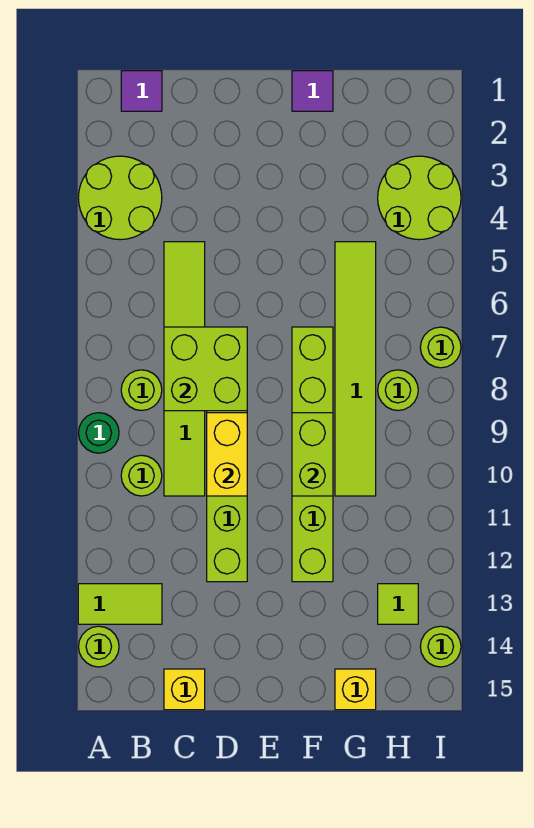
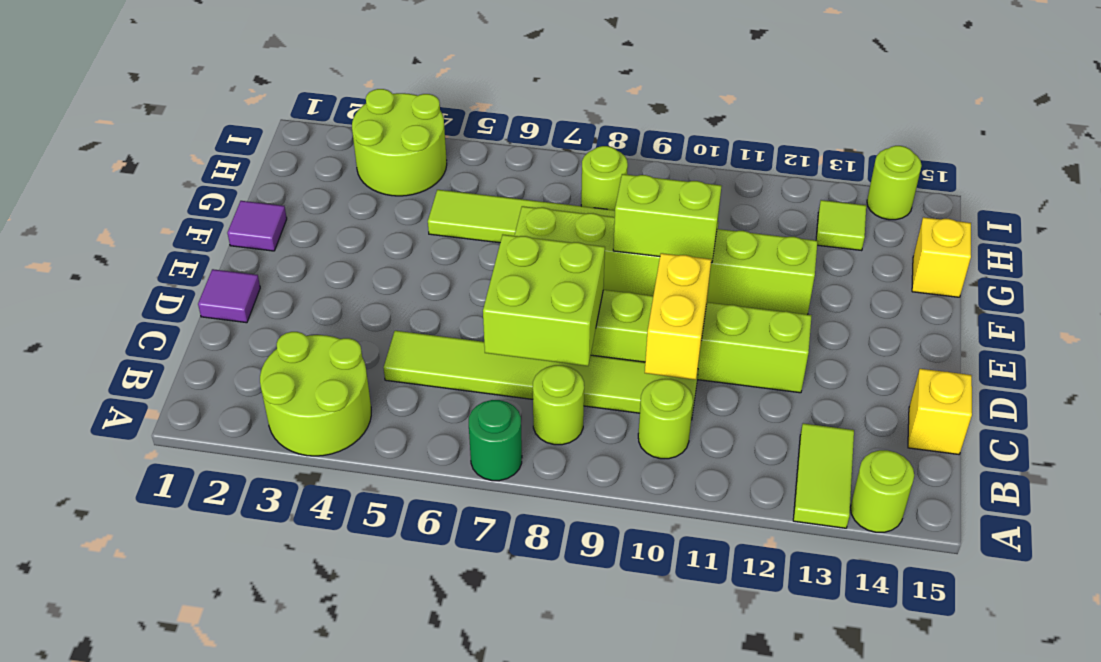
green 1x1 round brick [78,413,119,453] -> green 1x1 round brick moved to [469,400,522,481]
purple 1x1 tile [121,71,162,111] -> purple 1x1 tile moved to [198,269,260,323]
yellow 1x2 brick [207,413,247,496] -> yellow 1x2 brick turned to [645,253,711,380]
lime 1x1 round brick [420,327,461,368] -> none

